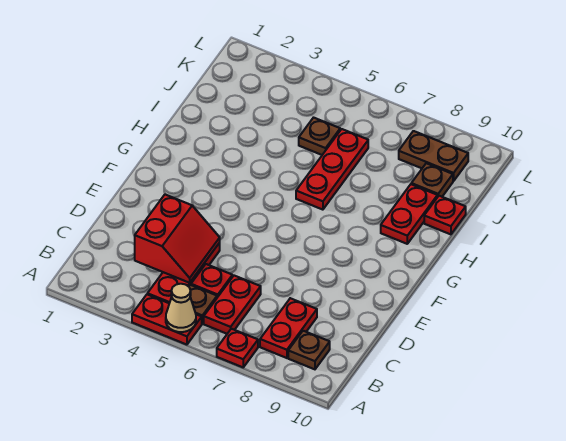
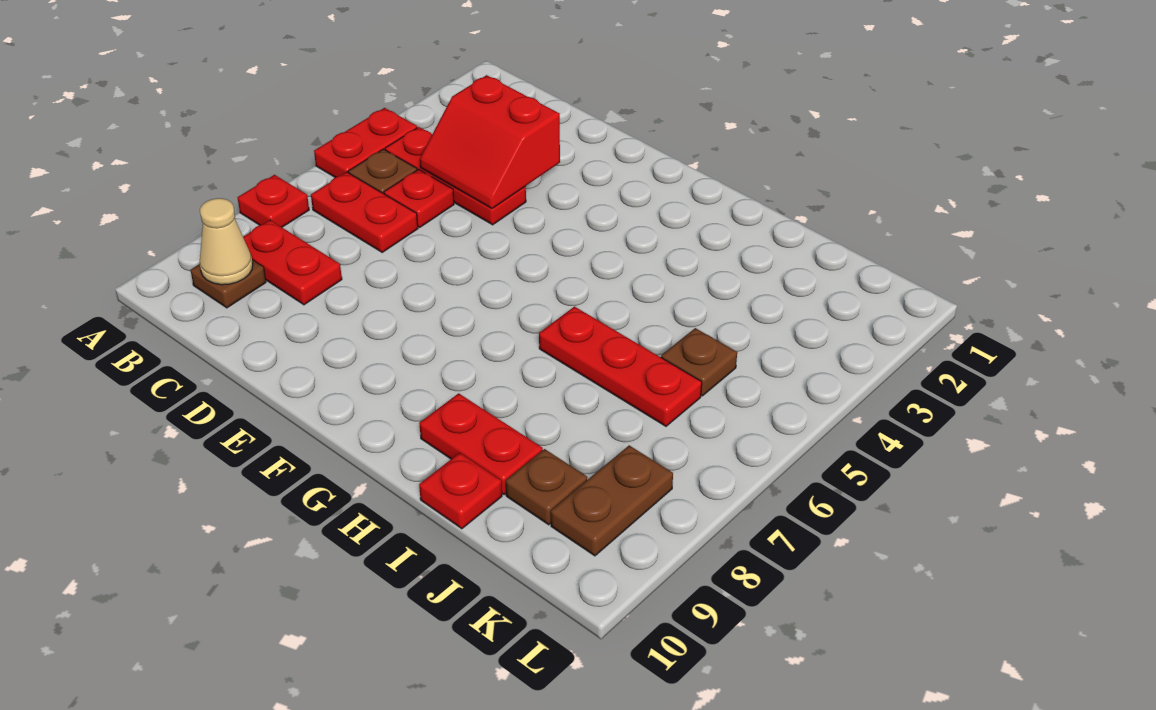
tan 1x1 cone [166,284,196,332] -> tan 1x1 cone moved to [200,198,253,285]

